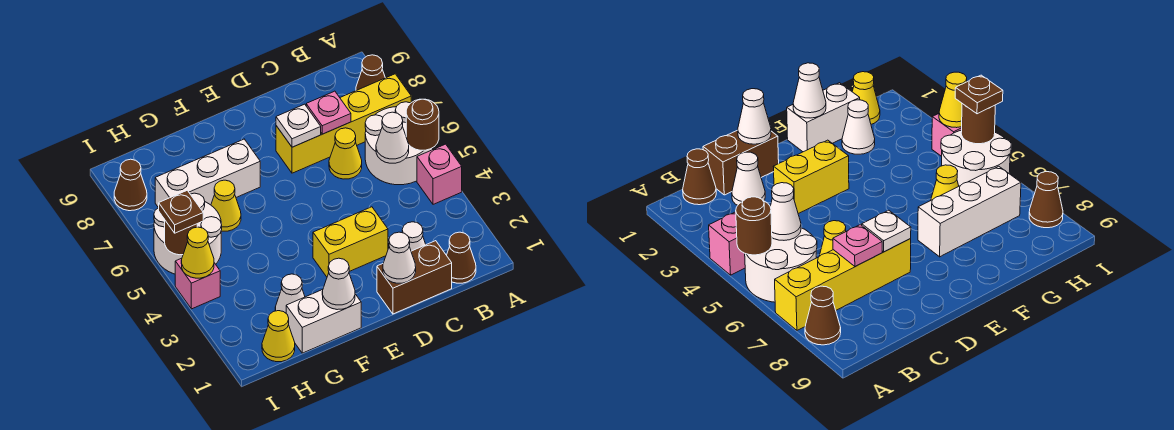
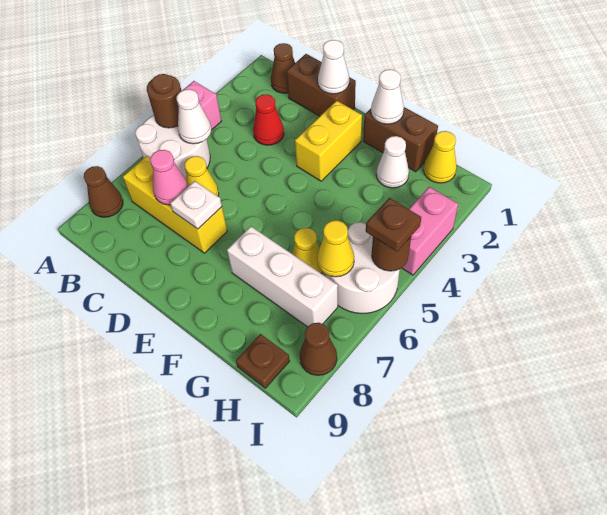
yellow 1x4 brick [276,74,411,173] -> yellow 1x3 brick [123,156,227,253]
white 1x1 cone [402,222,426,251] -> none
none -> red 1x1 cone [253,94,284,145]
pink 1x1 plate [306,91,351,134] -> pink 1x1 cone [150,150,188,205]
yellow 1x2 brick [313,207,388,277] -> yellow 1x2 brick turned to [295,101,362,181]
white 1x2 brick [286,290,361,353] -> brown 1x2 brick [363,107,438,172]
none -> brown 1x1 plate [236,334,290,388]
pink 1x1 brick [175,258,220,309] -> pink 1x2 brick [402,187,458,275]
yellow 1x1 cone [181,227,214,278] -> yellow 1x1 cone moved to [317,220,354,277]

